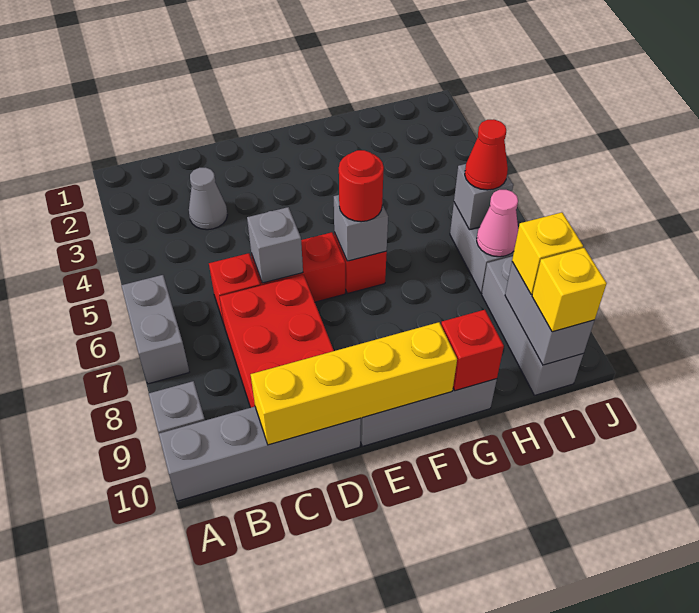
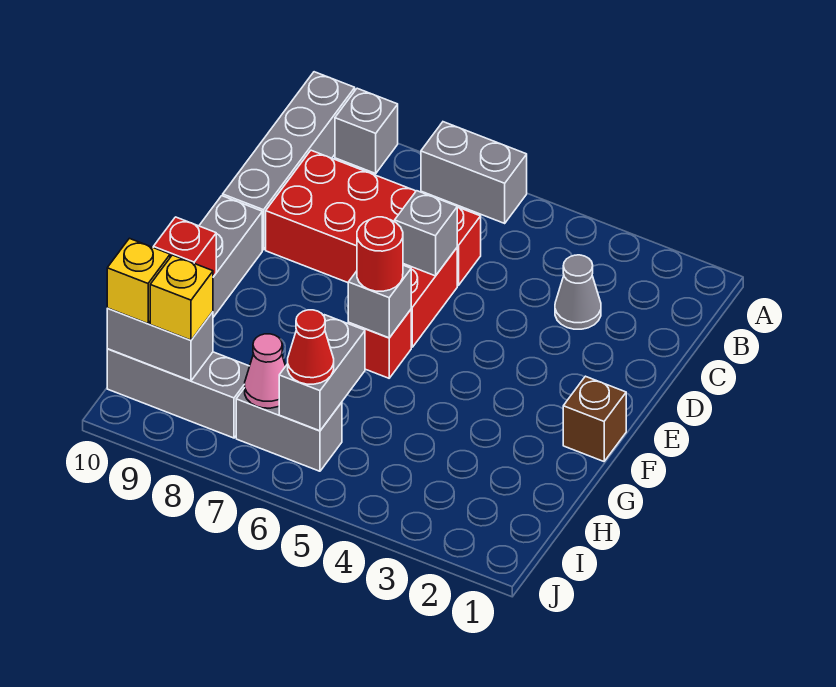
yellow 1x4 brick [251,322,457,445] -> none
none -> brown 1x1 brick [563,376,626,461]
grey 1x1 brick [454,164,513,230] -> grey 1x2 brick [279,315,365,431]

